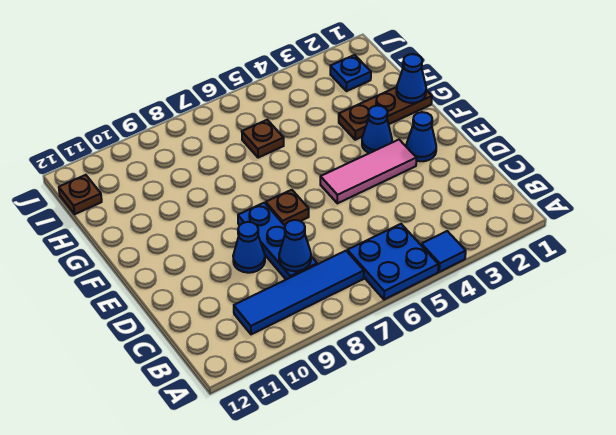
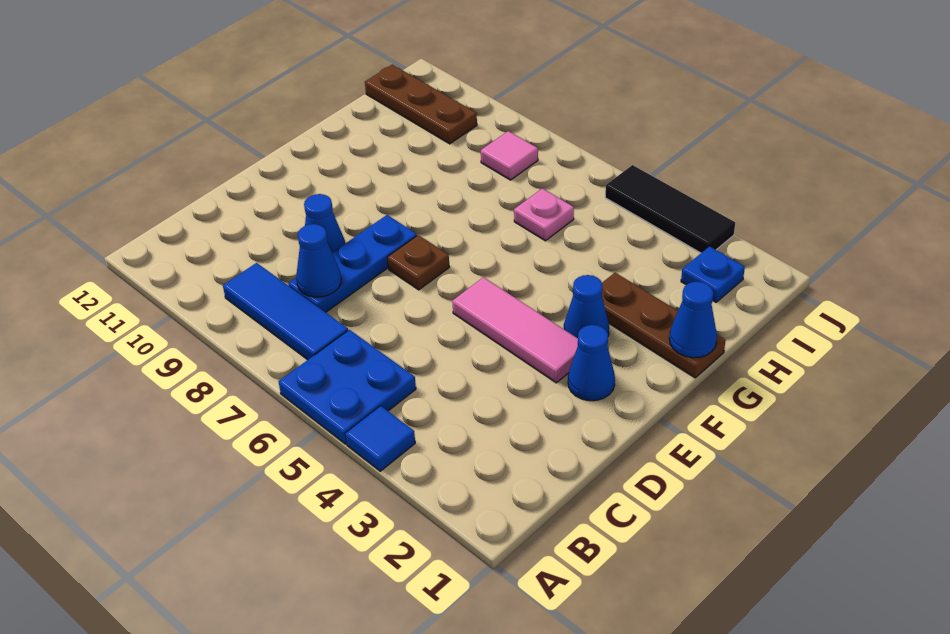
blue 1x4 tile [234,251,364,334] -> blue 1x3 tile [223,263,348,360]
brown 1x1 plate [242,120,284,158] -> pink 1x1 plate [514,188,574,241]
none -> pink 1x1 tile [481,131,538,180]
brown 1x1 plate [59,175,102,214] -> brown 1x3 plate [365,65,477,144]
none -> black 1x3 tile [605,165,735,253]

